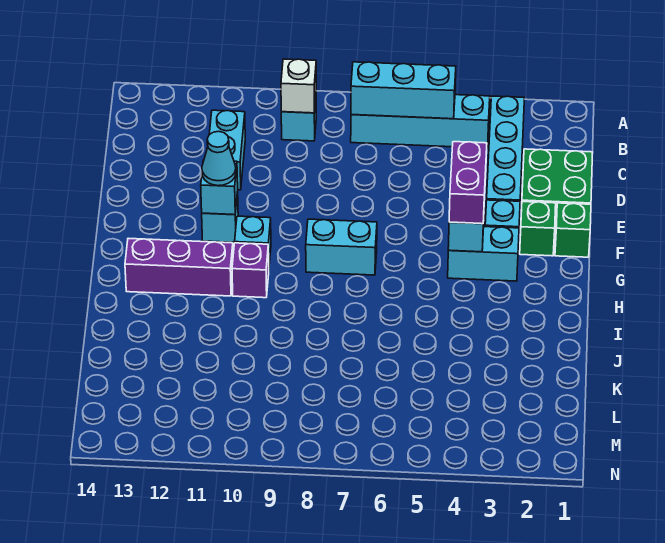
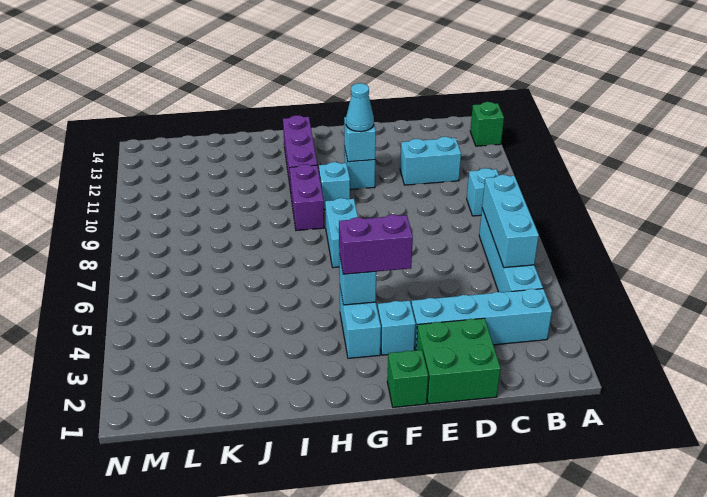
white 1x1 brick [281,59,316,113] -> none
green 1x1 brick [520,202,556,256] -> green 1x1 brick moved to [470,102,504,146]
purple 1x1 brick [232,243,269,298] -> purple 1x2 brick [290,164,324,231]

